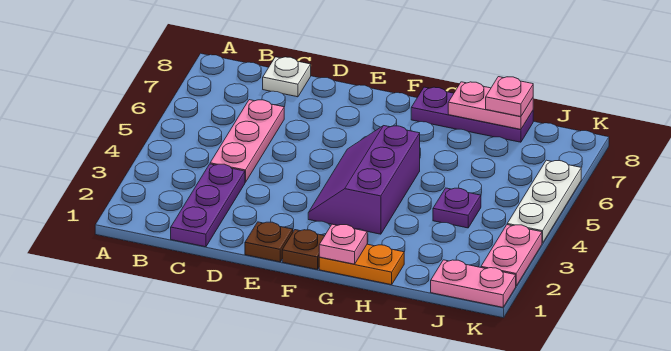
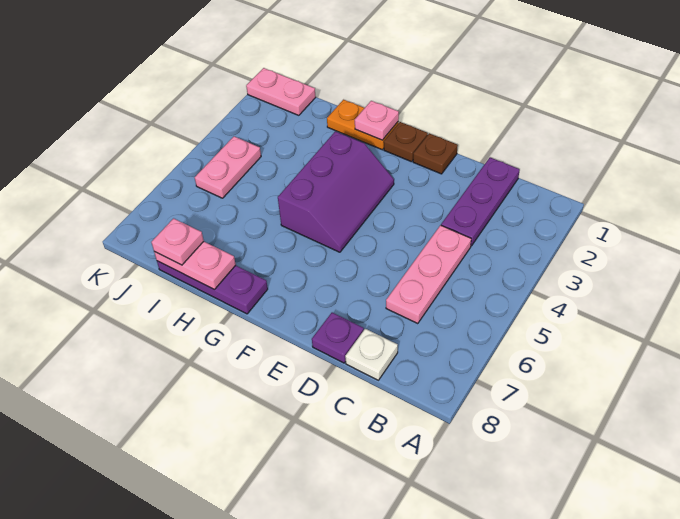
purple 1x1 plate [433,188,481,228] -> purple 1x1 plate moved to [312,313,364,363]
pink 1x2 plate [481,225,542,286] -> pink 1x2 plate moved to [195,136,261,198]
white 1x3 plate [507,160,581,243] -> none

